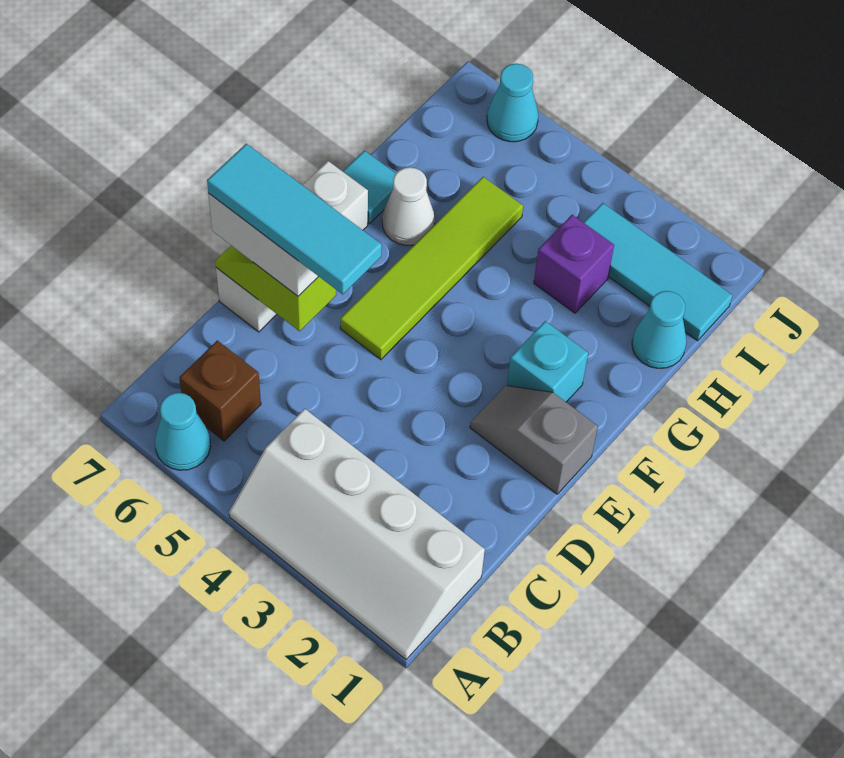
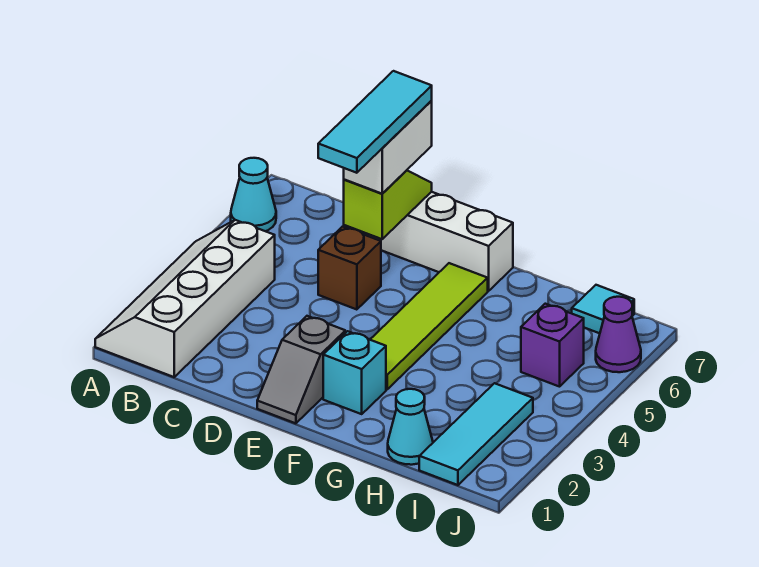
brown 1x1 brick [179,340,261,441] -> brown 1x1 brick moved to [318,227,381,310]
grey 1x2 slope [470,386,598,494] -> grey 1x2 slope turned to [257,316,345,423]
lime 1x4 tile [340,177,523,360] -> lime 1x4 tile turned to [370,263,488,389]
white 1x1 cone [382,167,435,246] -> none
cyan 1x1 tile [343,151,396,224] -> cyan 1x1 tile moved to [572,285,634,333]
purple 1x1 brick [534,215,614,313] -> purple 1x1 brick moved to [521,304,584,387]
cyan 1x1 cone [487,64,538,142] -> purple 1x1 cone [596,297,641,372]

